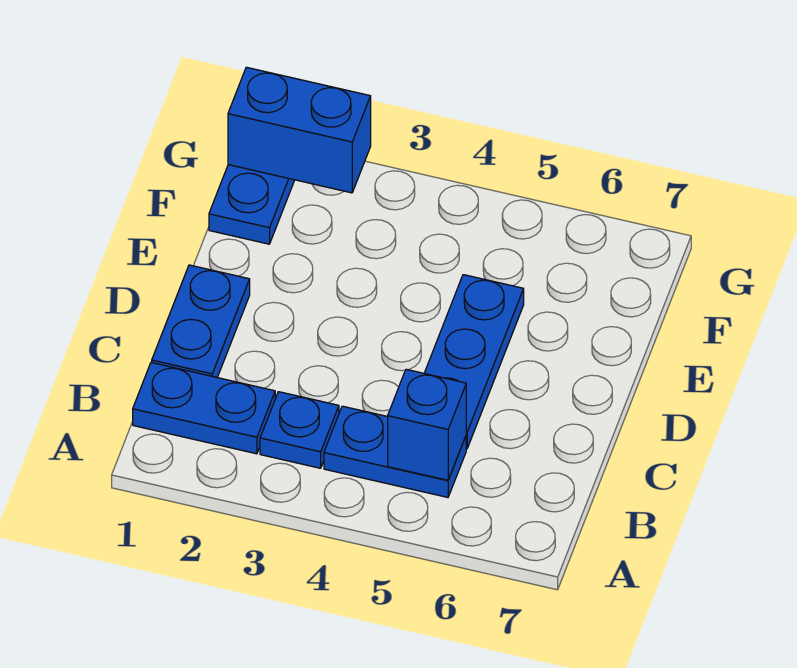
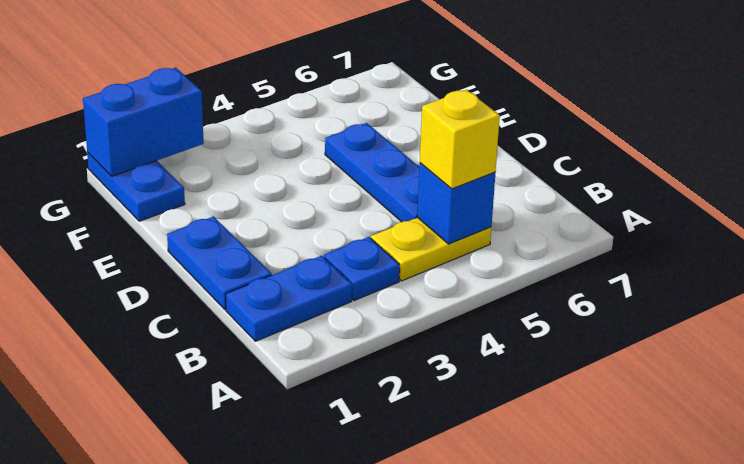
blue 1x2 plate [324,406,466,497] -> yellow 1x2 plate [371,217,491,281]
none -> yellow 1x1 brick [420,90,500,189]

